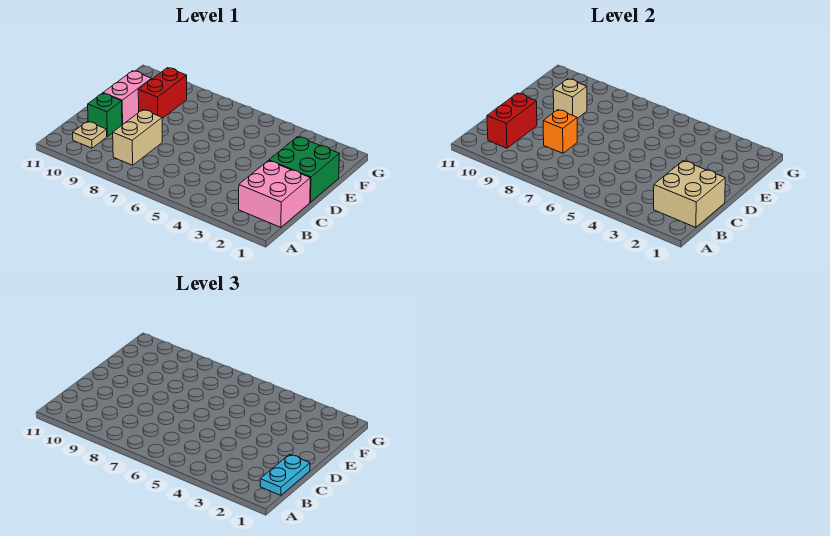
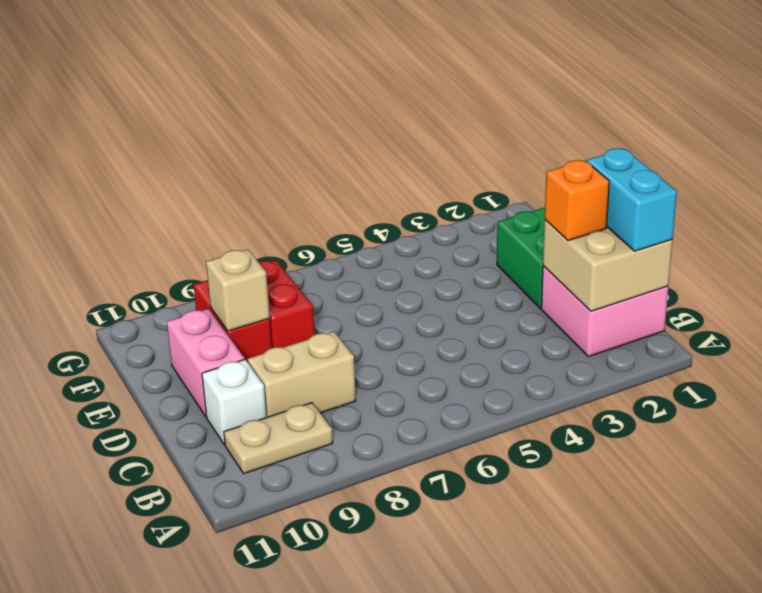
cyan 1x2 plate [260,455,310,495] -> cyan 1x2 brick [587,148,677,251]
tan 1x2 brick [113,110,162,165] -> tan 1x2 brick turned to [248,331,356,417]
tan 1x1 plate [73,121,107,148] -> tan 1x2 plate [224,403,333,474]
red 1x2 brick [487,93,537,148] -> red 1x2 brick moved to [259,260,315,348]
orange 1x1 brick [543,110,577,153] -> orange 1x1 brick moved to [545,160,609,241]
green 1x1 brick [88,93,122,136] -> white 1x1 brick [202,359,266,445]

